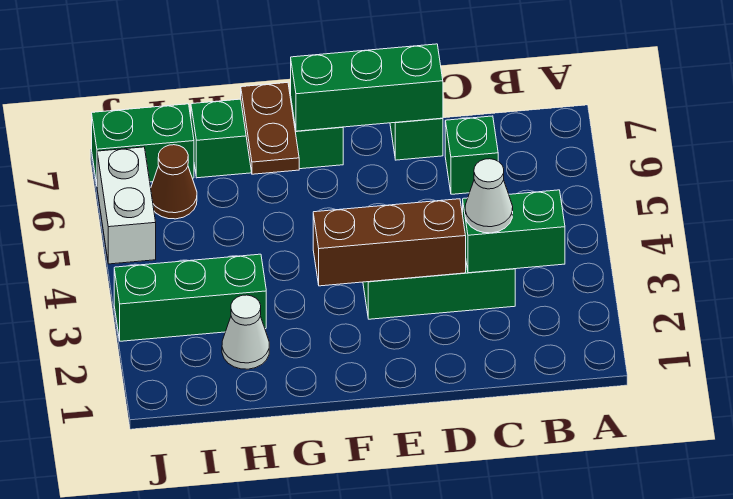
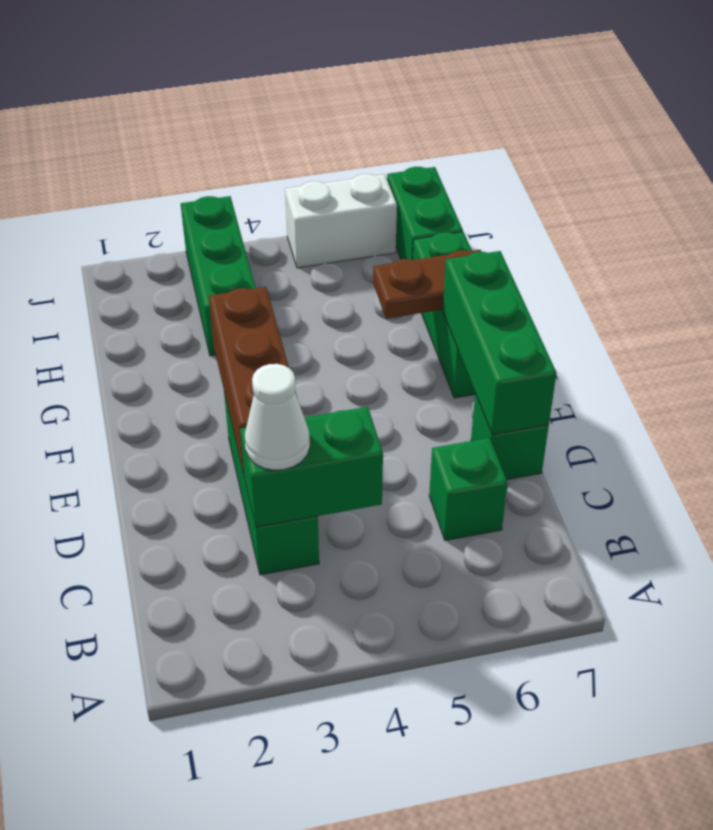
green 1x2 brick [463,190,565,273] -> green 1x2 brick turned to [240,407,383,527]
white 1x1 cone [222,295,269,369] -> none
brown 1x1 cone [151,145,197,219] -> none

